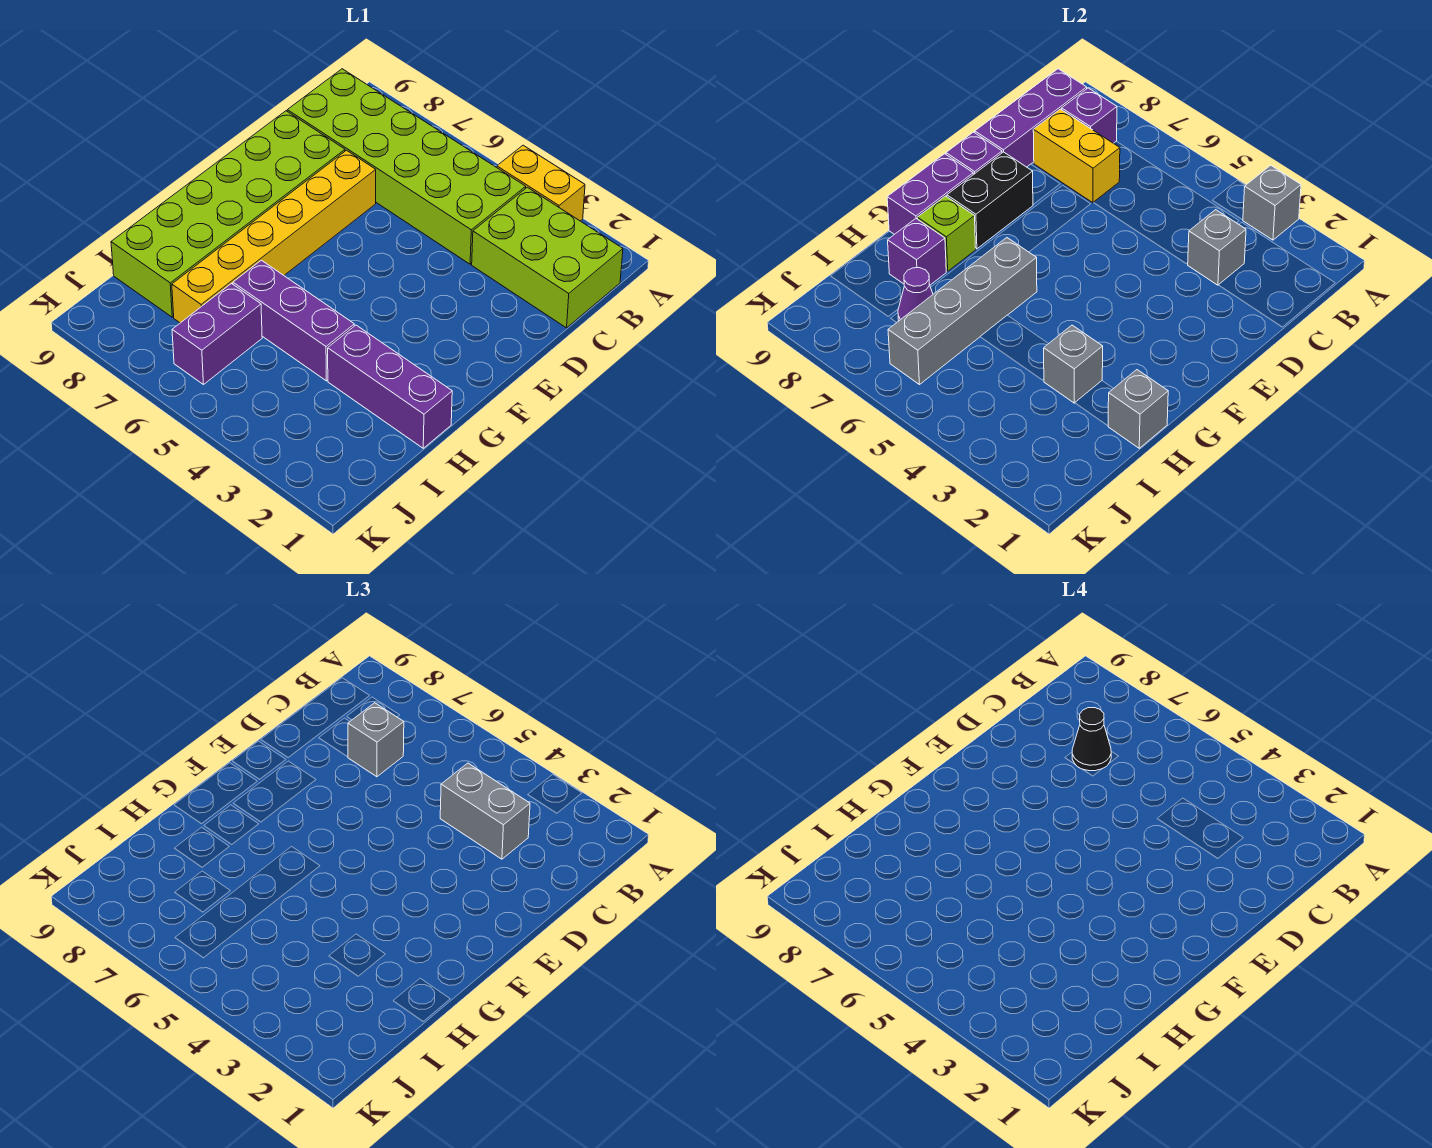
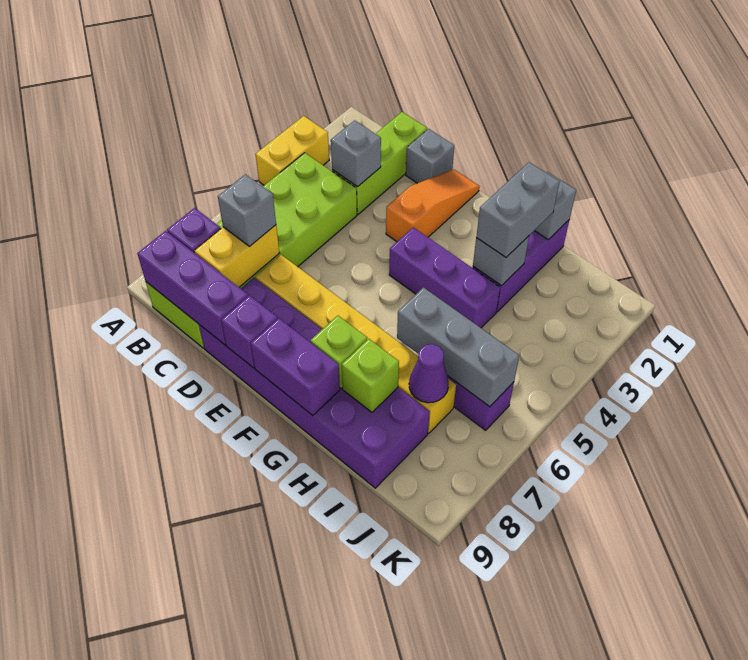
grey 1x1 brick [1243,165,1301,240] -> grey 1x1 brick moved to [406,129,454,183]
lime 2x3 brick [472,187,623,328] -> lime 1x3 brick [332,112,427,214]
grey 1x2 brick [440,763,530,859] -> grey 1x2 brick moved to [476,162,560,257]
black 1x1 cone [1072,708,1111,771] -> none
lime 2x6 brick [111,111,345,317] -> purple 2x6 brick [199,278,430,488]
none -> orange 1x3 slope [386,169,479,242]
black 1x2 brick [947,152,1033,249] -> none
grey 1x4 brick [888,238,1037,385] -> grey 1x3 brick [397,287,519,407]
purple 1x3 brick [233,260,354,381] -> purple 1x3 brick turned to [389,227,500,328]
purple 1x1 brick [888,219,946,285] -> lime 1x1 brick [342,339,399,412]

